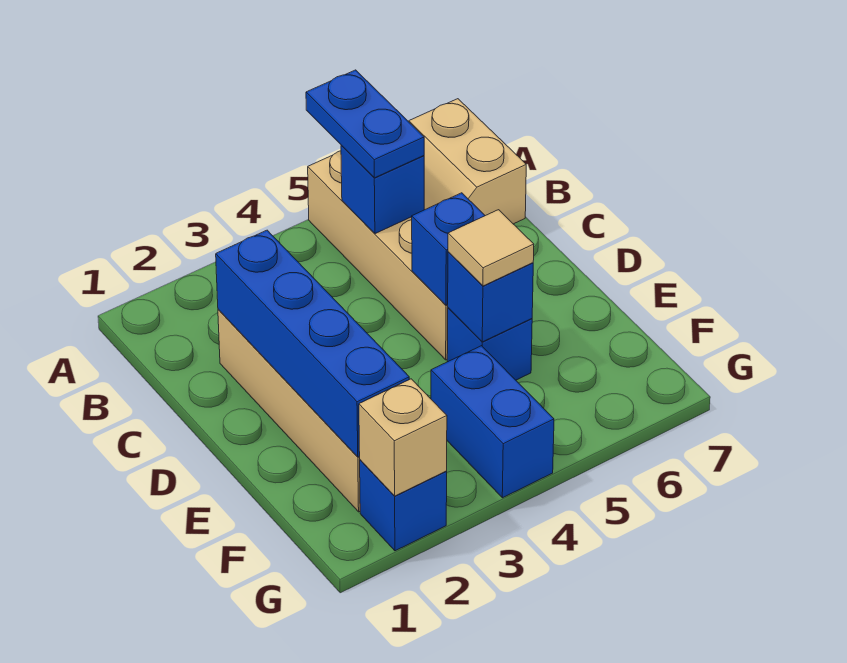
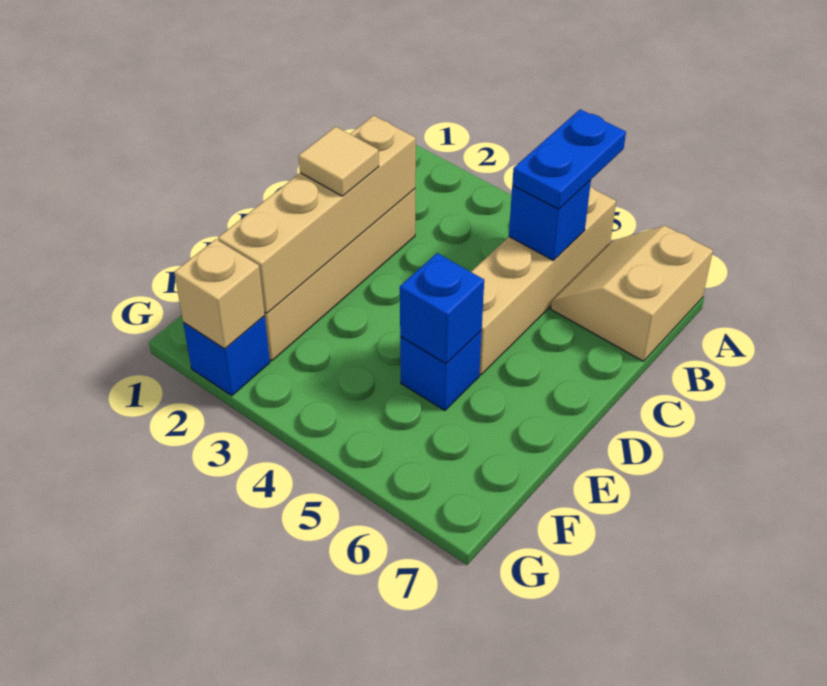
blue 1x4 brick [216,230,409,457] -> tan 1x4 brick [218,115,416,314]
blue 1x1 brick [412,193,485,305] -> none
tan 1x1 tile [448,210,534,286] -> tan 1x1 tile moved to [299,127,379,196]
blue 1x2 brick [431,346,554,498] -> none

